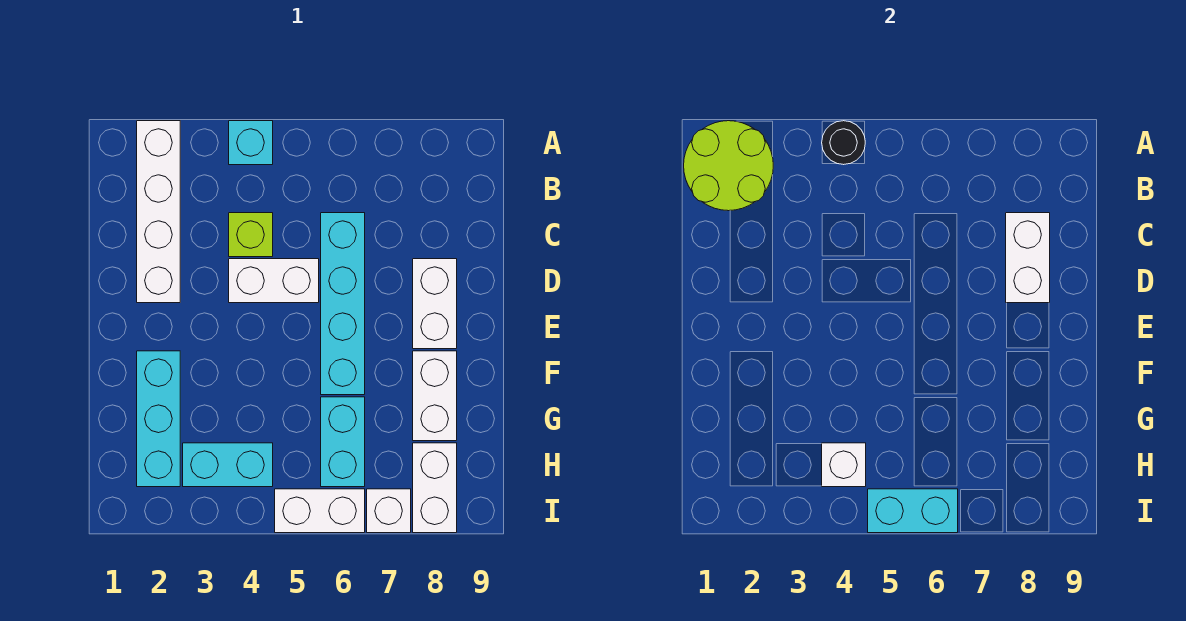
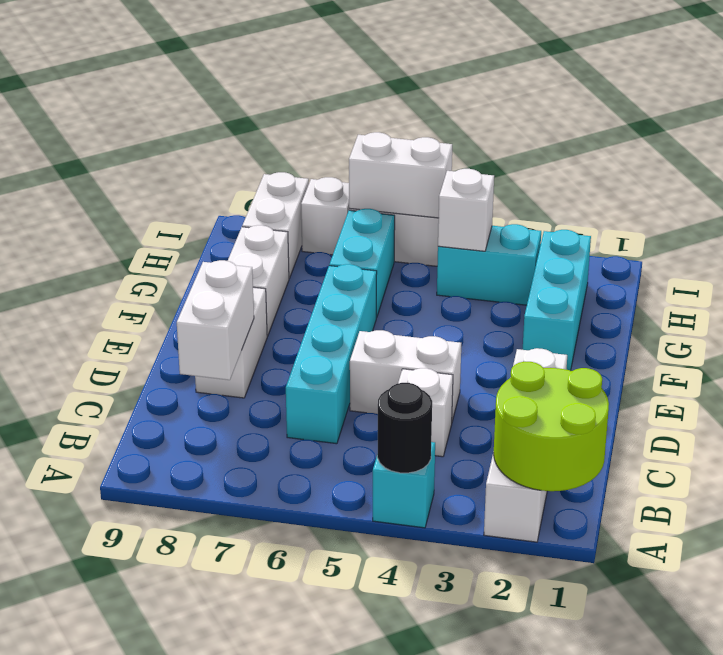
lime 1x1 brick [229,213,273,257] -> white 1x1 brick [398,368,453,457]
cyan 1x2 brick [868,489,958,533] -> white 1x2 brick [349,132,452,218]

